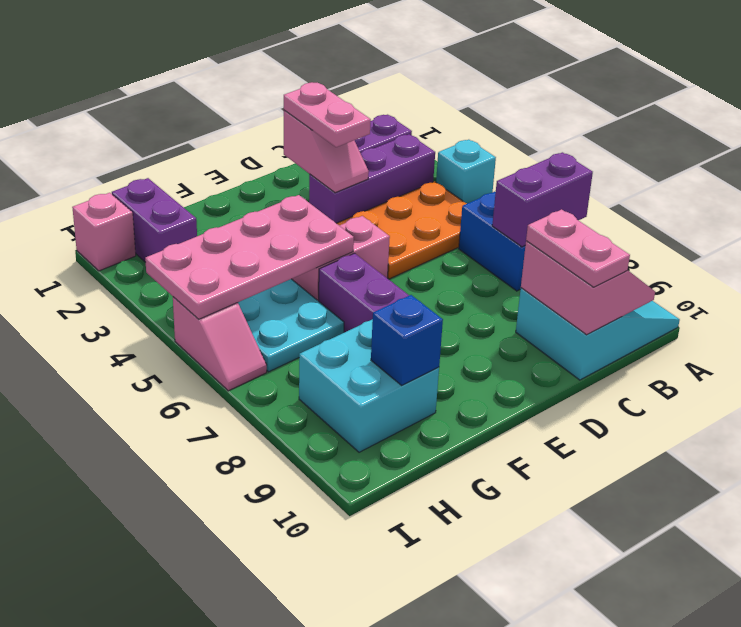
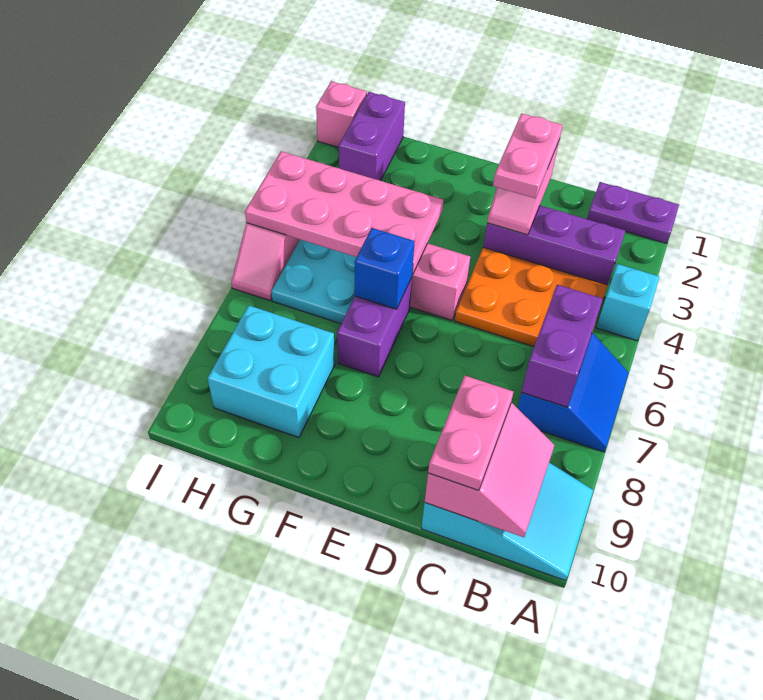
purple 1x2 brick [492,152,593,247] -> purple 1x2 brick turned to [522,285,603,407]
blue 1x1 brick [371,295,443,385] -> blue 1x1 brick moved to [355,228,415,309]

